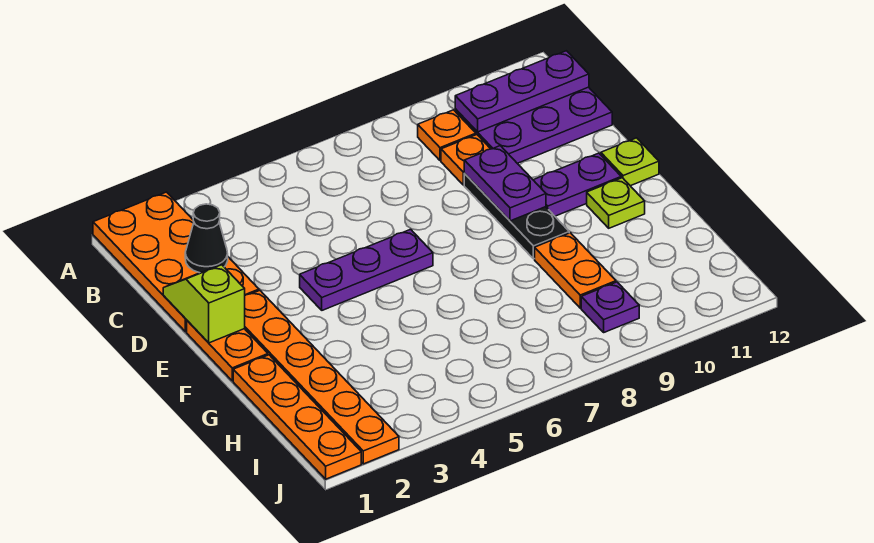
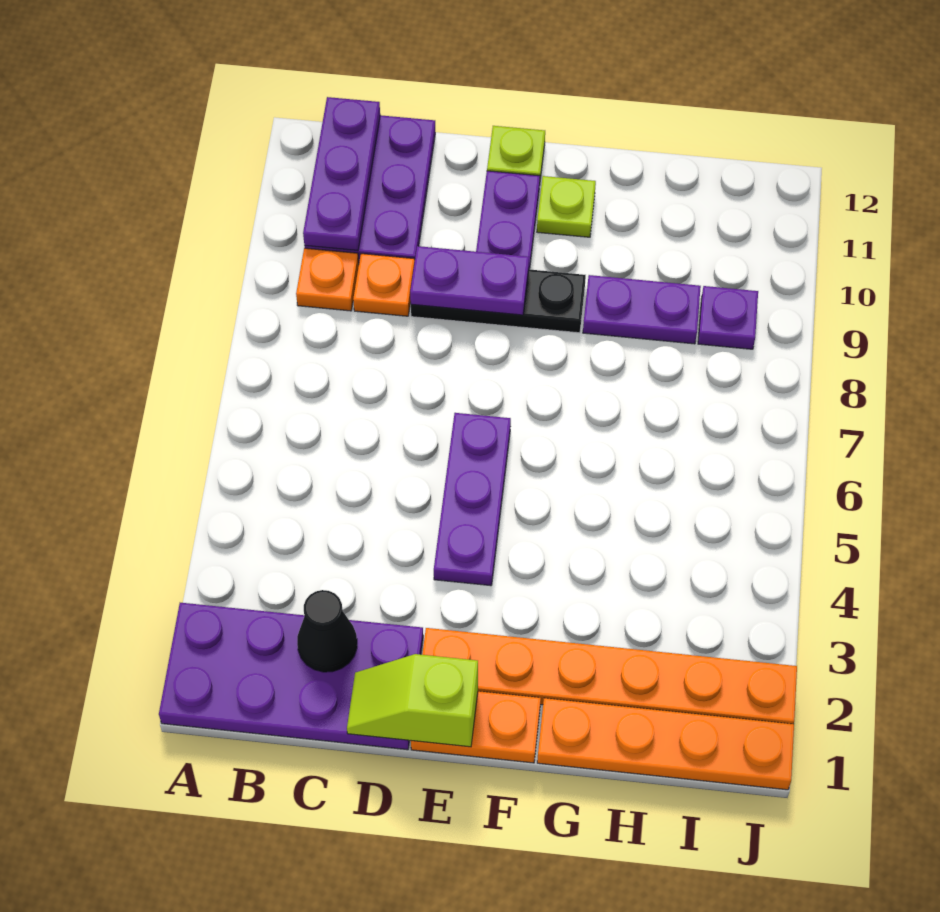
orange 2x4 plate [93,192,259,332] -> purple 2x4 plate [159,603,423,750]
orange 1x2 plate [535,233,616,308] -> purple 1x2 plate [583,275,701,344]

